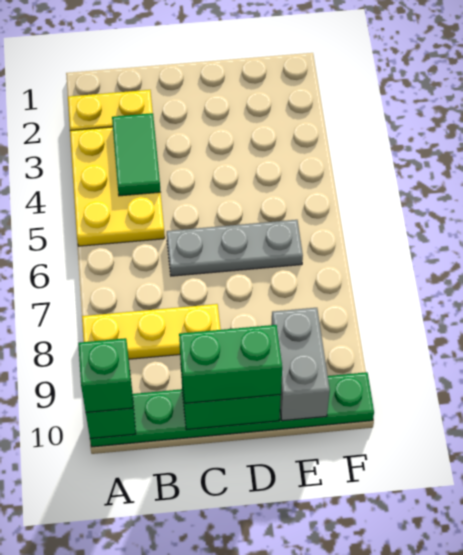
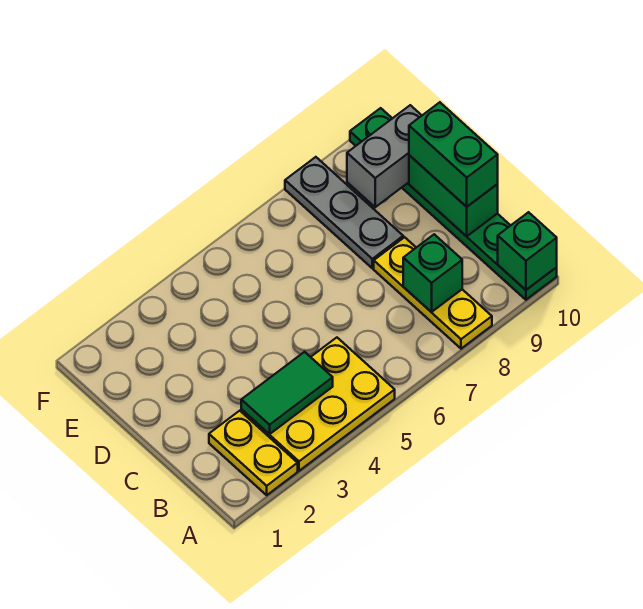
green 1x1 brick [78,338,133,412] -> green 1x1 brick moved to [403,234,462,312]
grey 1x3 plate [167,220,303,276] -> grey 1x3 plate moved to [285,157,403,268]

